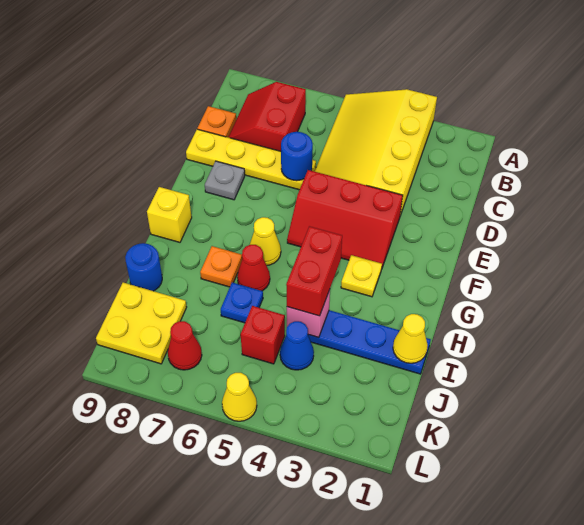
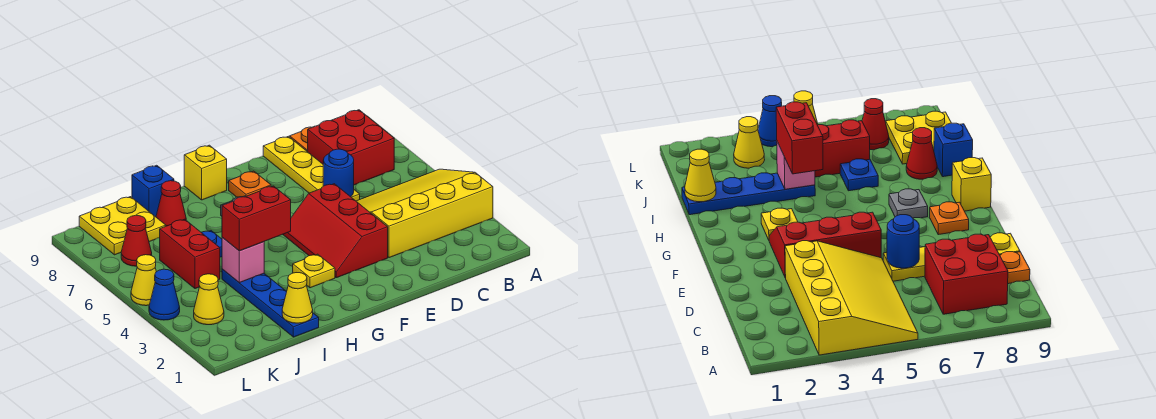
red 2x2 slope [228,82,306,151] -> red 2x2 brick [308,110,394,185]
grey 1x1 plate [205,161,245,200] -> grey 1x1 plate moved to [889,189,928,218]
yellow 1x1 cone [250,217,281,266] -> yellow 1x1 cone moved to [194,274,224,325]
red 1x1 cone [237,245,270,291] -> red 1x1 cone moved to [156,181,186,226]
orange 1x1 plate [200,246,242,287] -> orange 1x1 plate moved to [229,171,271,197]
blue 1x1 round brick [125,243,162,291] -> blue 1x1 brick [132,165,174,217]
blue 1x1 cone [280,321,314,370] -> blue 1x1 cone moved to [149,269,180,320]
red 1x1 brick [241,306,285,364] -> red 1x2 brick [160,219,220,289]

